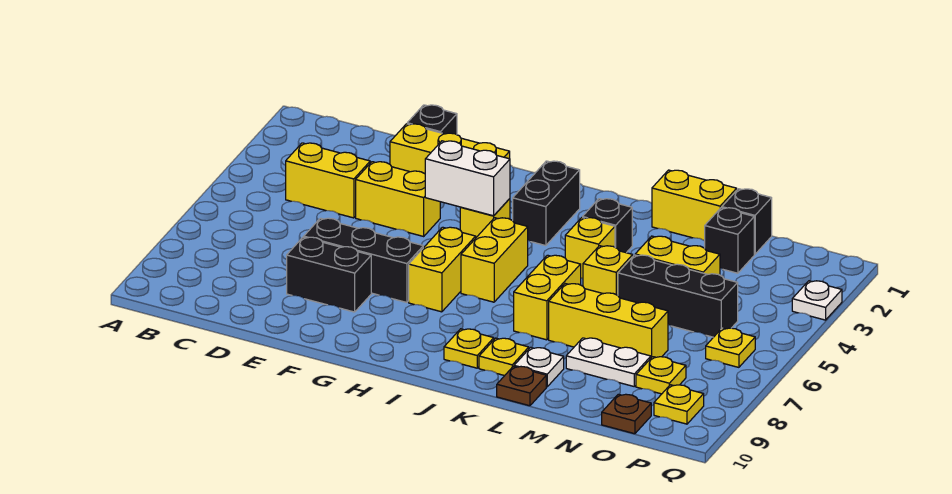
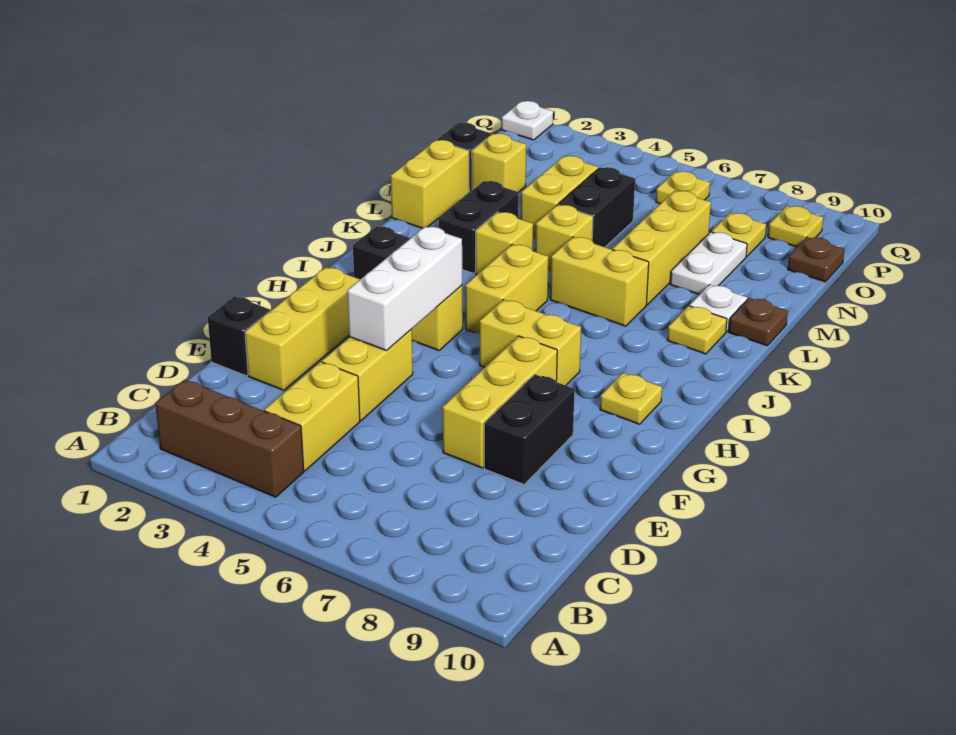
none -> brown 1x3 brick [155,380,304,497]
black 1x3 brick [304,218,423,302] -> yellow 1x3 brick [443,336,557,468]
white 1x2 brick [425,141,510,216] -> white 1x3 brick [347,226,462,351]
yellow 1x2 brick [461,218,528,302] -> yellow 1x2 brick turned to [465,244,548,334]
yellow 1x1 plate [444,329,494,368] -> yellow 1x1 plate moved to [600,373,662,424]
black 1x1 brick [583,199,632,253] -> black 1x2 brick [439,181,518,273]
black 1x3 brick [618,255,738,337] -> black 1x2 brick [558,167,635,247]
black 1x1 brick [705,208,754,273] -> yellow 1x1 brick [472,133,526,193]
white 1x1 plate [792,281,842,320] -> white 1x1 plate moved to [502,101,553,140]

